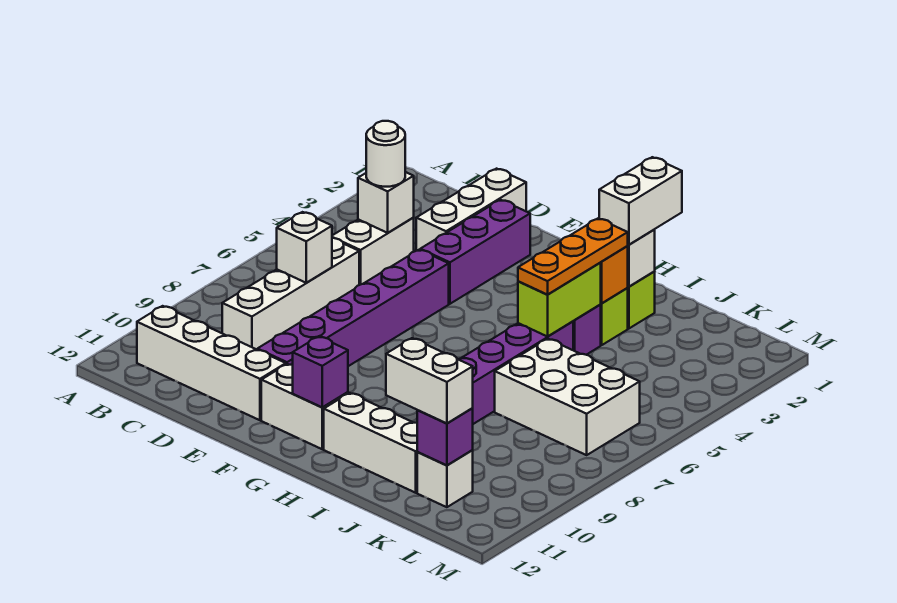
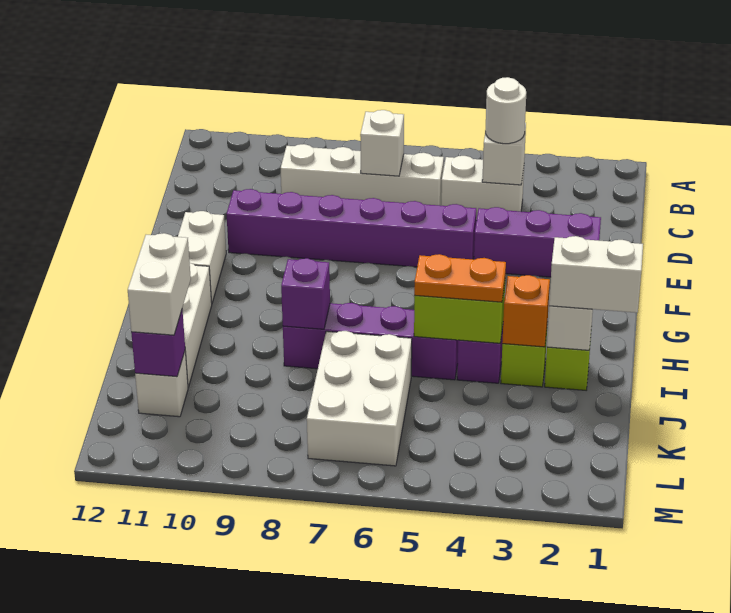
white 1x4 brick [137,306,286,420] -> none
white 1x3 brick [416,169,526,251] -> none
purple 1x1 brick [293,336,348,407] -> purple 1x1 brick moved to [281,258,330,329]
orange 1x3 plate [518,219,628,295] -> orange 1x2 plate [414,254,506,302]

